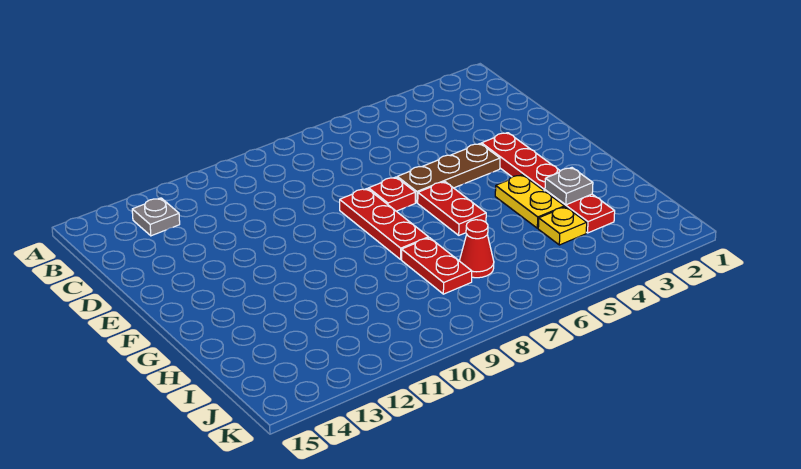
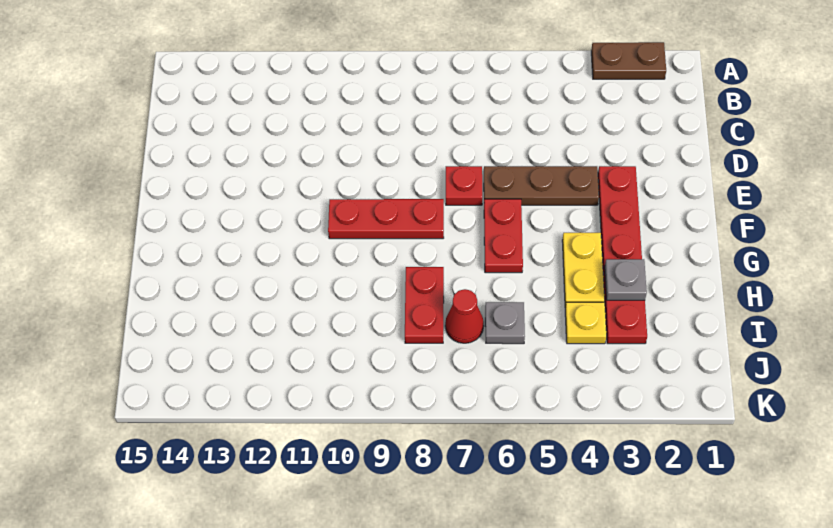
none -> brown 1x2 plate [591,42,666,79]
grey 1x1 plate [132,198,180,236] -> grey 1x1 plate moved to [485,302,525,344]
red 1x3 plate [340,189,429,259] -> red 1x3 plate turned to [328,199,444,239]

